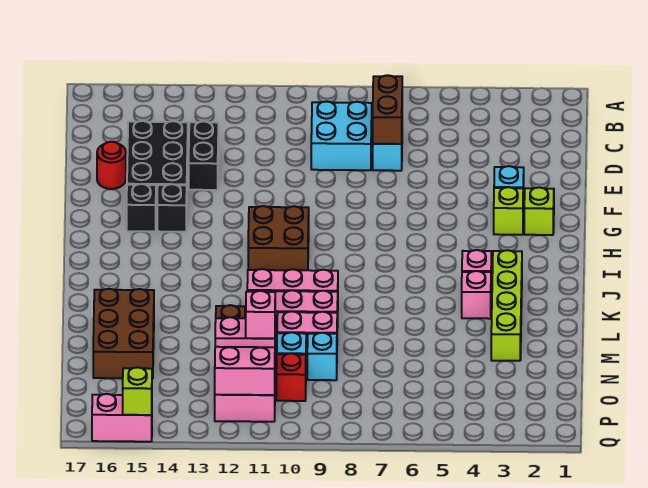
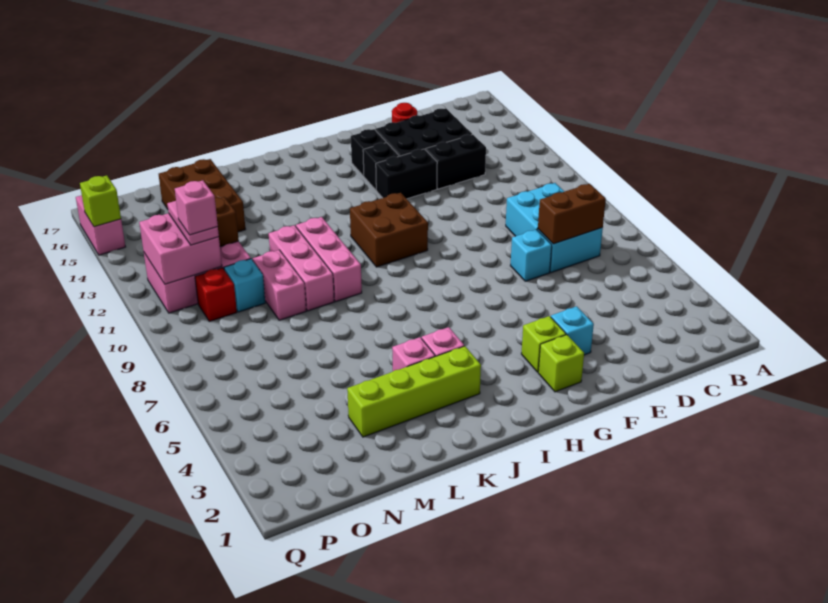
none -> black 1x2 brick [376,149,437,199]
brown 2x3 brick [93,289,154,379] -> brown 2x3 brick turned to [159,159,246,232]
cyan 1x1 brick [307,333,337,380] -> cyan 1x1 brick moved to [510,230,552,281]

